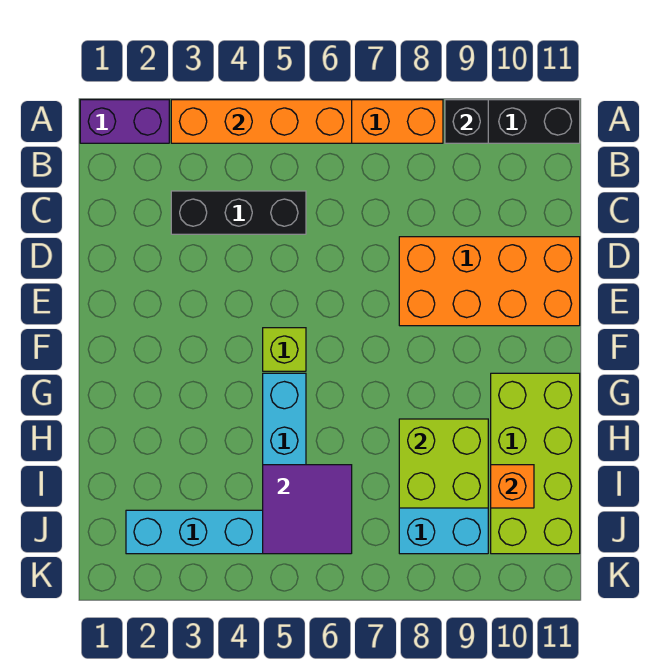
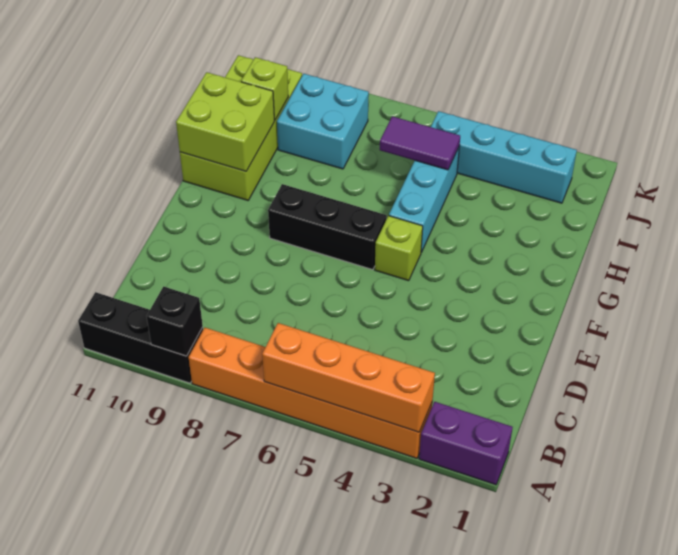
black 1x3 brick [171,191,306,234] -> black 1x3 brick moved to [268,184,387,270]
orange 2x4 brick [399,237,580,326] -> none
lime 2x2 brick [399,419,488,508] -> lime 2x2 brick moved to [176,72,275,171]
purple 2x2 tile [263,465,352,554] -> purple 1x2 tile [380,116,460,170]
orange 1x1 brick [491,465,534,508] -> lime 1x1 brick [241,57,288,120]

